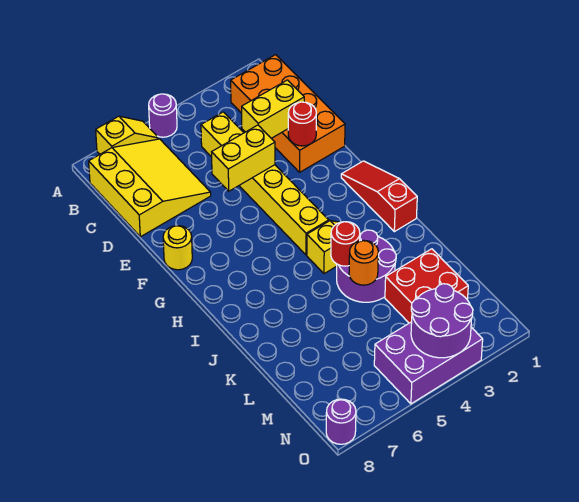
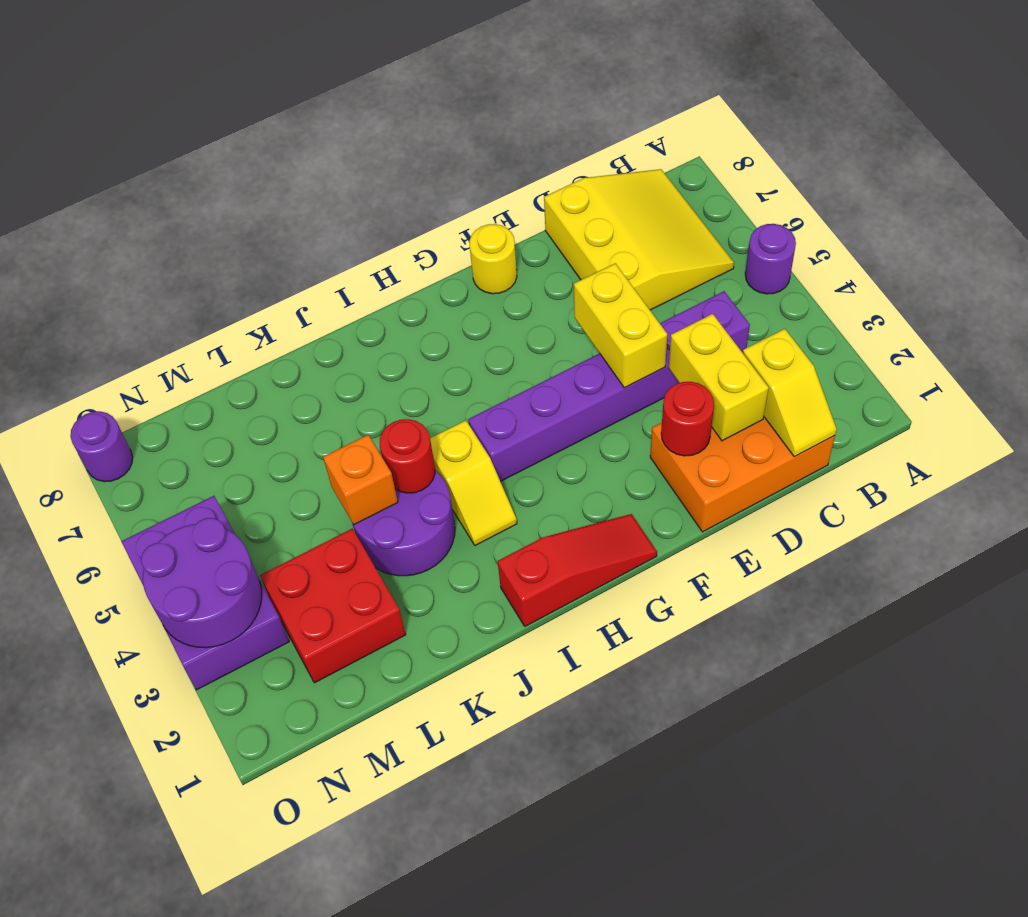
yellow 1x2 slope [96,116,159,154] -> yellow 1x2 slope moved to [743,329,837,457]
orange 2x4 brick [231,55,345,172] -> orange 2x3 brick [650,417,835,532]
yellow 3x3 slope [89,139,211,237] -> yellow 3x3 slope turned to [544,169,734,310]
yellow 1x6 brick [201,112,329,255] -> purple 1x6 brick [468,291,750,481]
orange 1x1 round brick [349,240,378,285] -> orange 1x1 brick [323,435,398,525]

